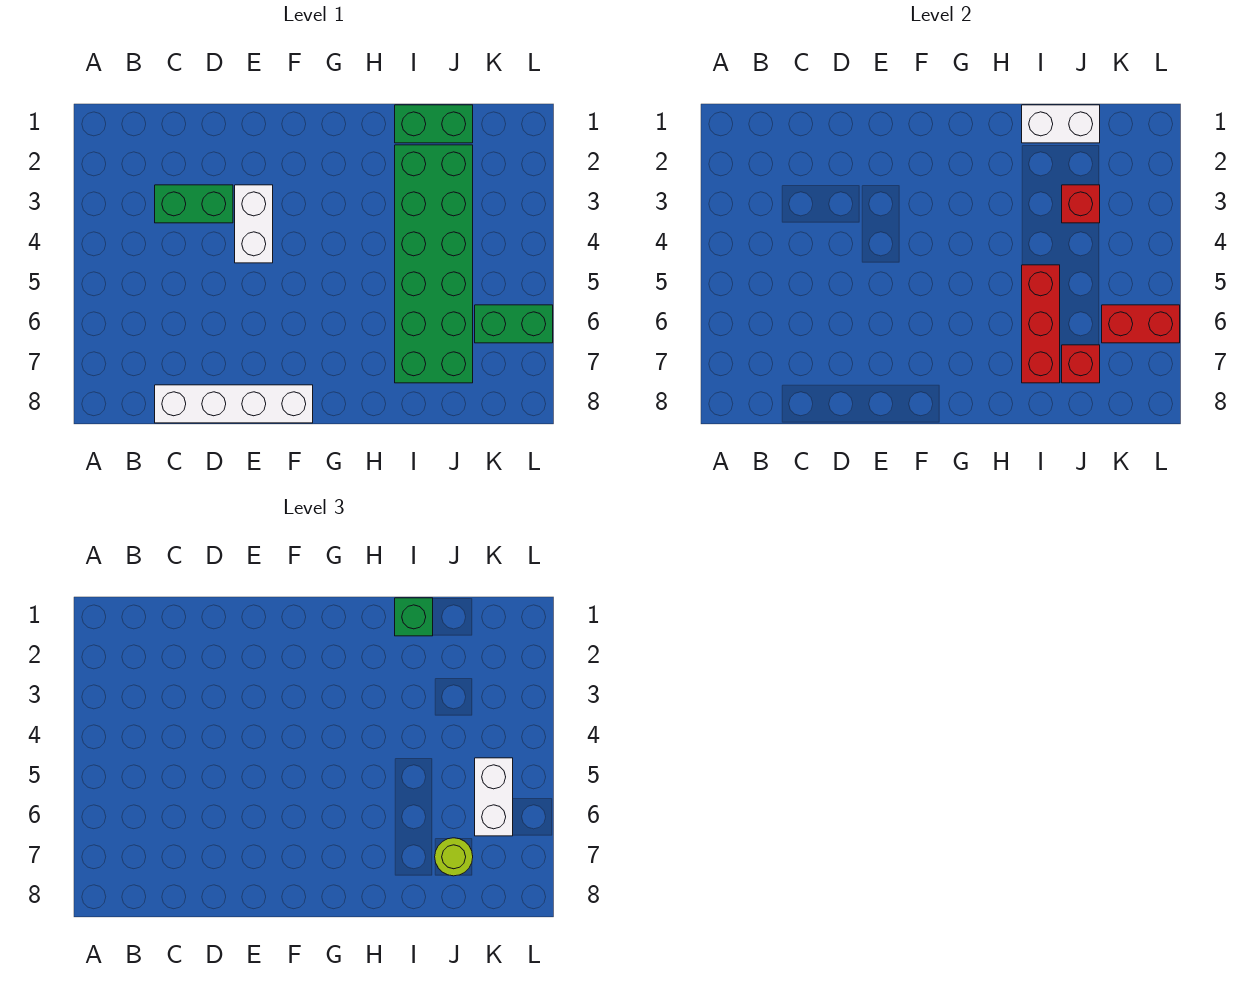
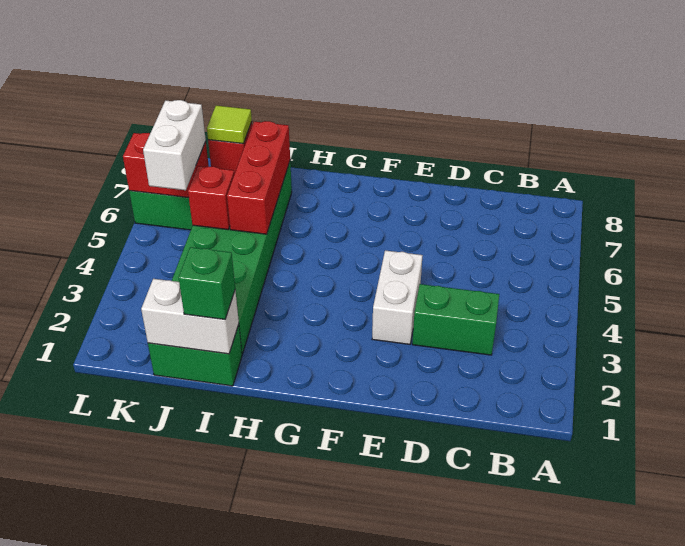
white 1x4 brick [155,385,313,423] -> none
red 1x1 brick [1062,185,1100,223] -> red 1x1 brick moved to [188,166,234,230]
lime 1x1 round brick [435,838,473,876] -> lime 1x1 tile [207,106,252,144]

